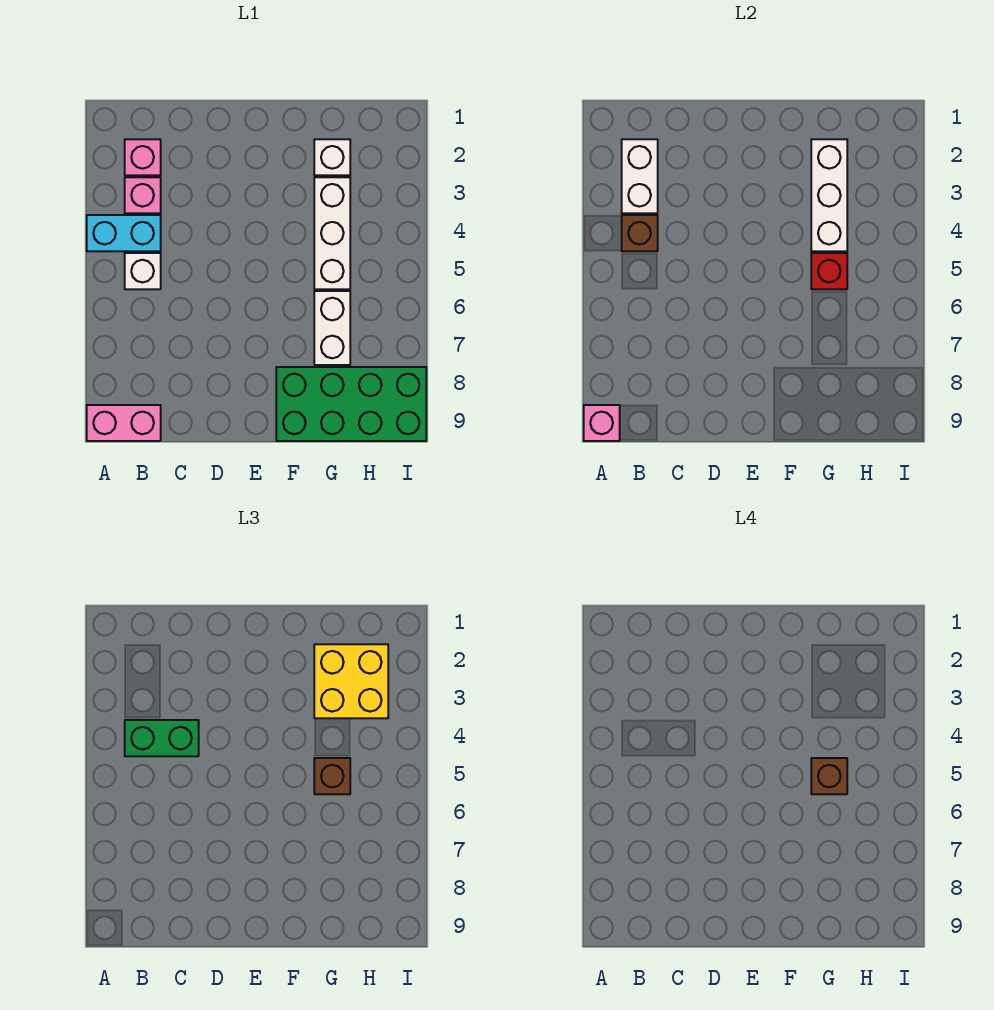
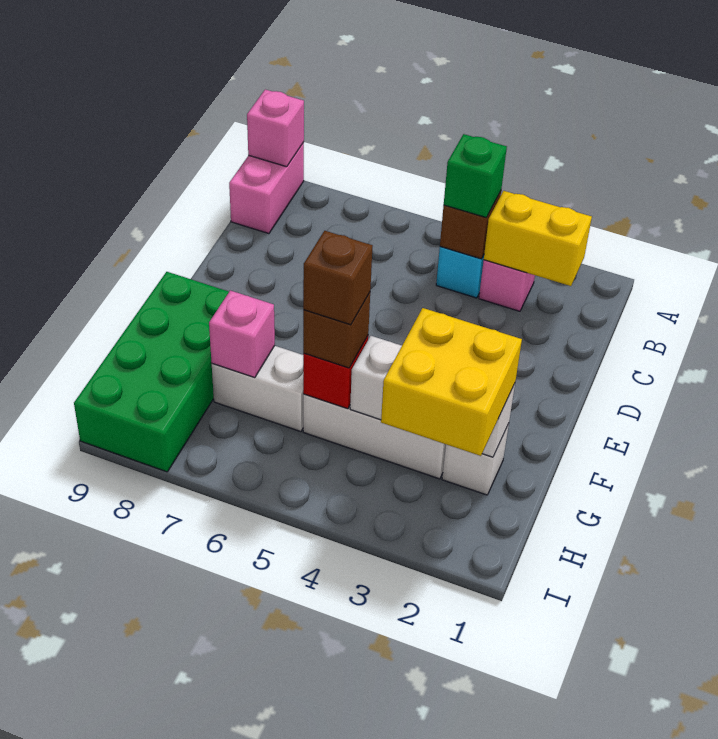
pink 1x1 brick [125,139,161,175] -> pink 1x1 brick moved to [209,290,275,378]
white 1x2 brick [622,139,658,213] -> yellow 1x2 brick [484,191,592,286]
green 1x2 brick [125,720,199,756] -> green 1x1 brick [444,134,507,218]
white 1x1 brick [125,253,161,289] -> none

